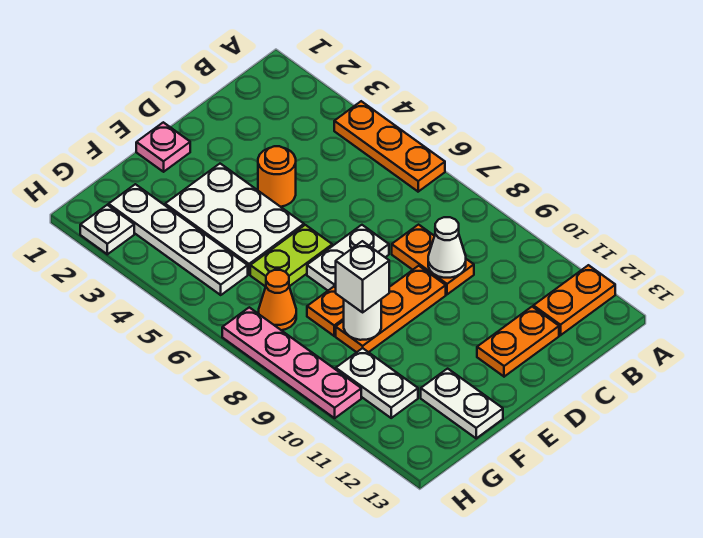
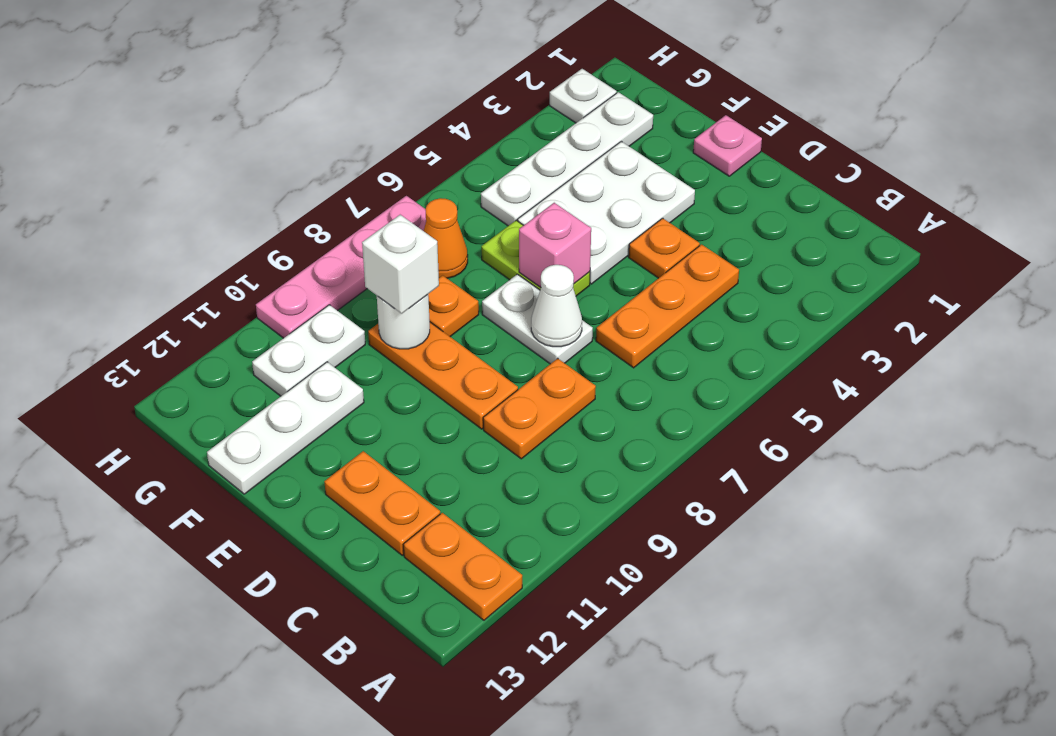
orange 1x3 plate [334,101,445,192] -> orange 1x3 plate moved to [596,244,739,368]
white 1x1 cone [428,217,466,278] -> white 1x1 cone moved to [531,265,582,347]
orange 1x1 round brick [258,146,296,207] -> orange 1x1 plate [629,218,700,278]
none -> pink 1x1 brick [519,203,591,288]
white 1x2 plate [421,369,503,438] -> white 1x3 plate [207,362,364,494]

